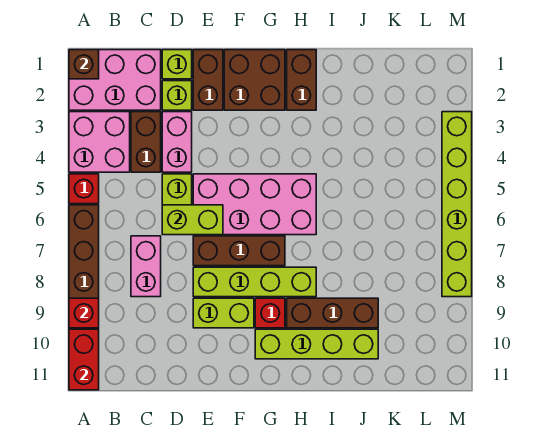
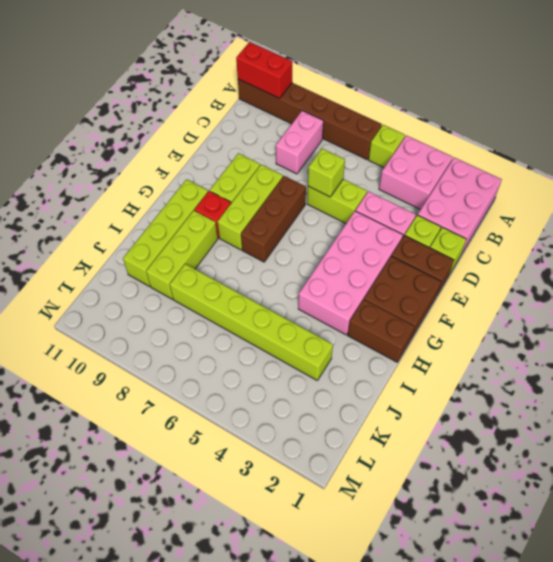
brown 1x1 brick [69,50,99,79] -> none
red 1x1 brick [69,174,99,204] -> lime 1x1 brick [369,125,405,168]
red 1x1 brick [69,298,99,328] -> none
brown 1x2 brick [131,112,161,172] -> none
pink 1x2 brick [131,236,161,297] -> pink 1x2 brick turned to [276,111,323,174]
lime 1x2 brick [162,205,223,235] -> lime 1x1 brick [308,148,345,197]
pink 2x4 brick [193,174,316,235] -> pink 2x4 brick moved to [298,211,403,335]
lime 1x4 brick [193,267,316,297] -> lime 1x3 brick [218,165,283,250]
brown 1x3 brick [287,298,378,328] -> lime 1x3 brick [146,211,218,299]
lime 1x6 brick [442,112,472,297] -> lime 1x6 brick moved to [170,264,333,380]

